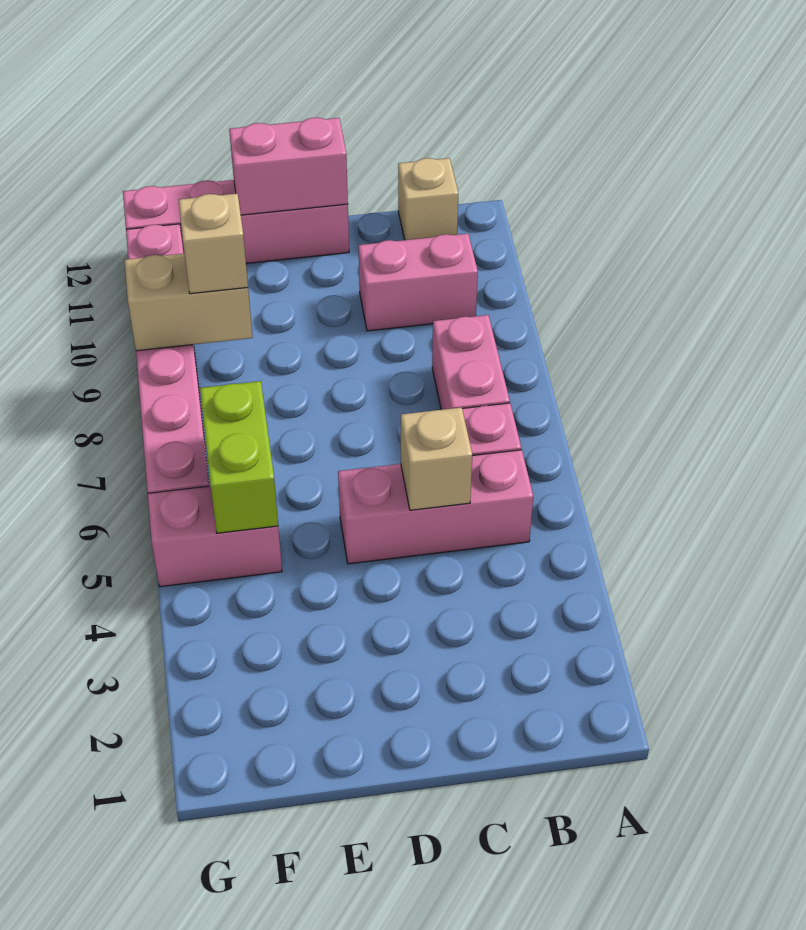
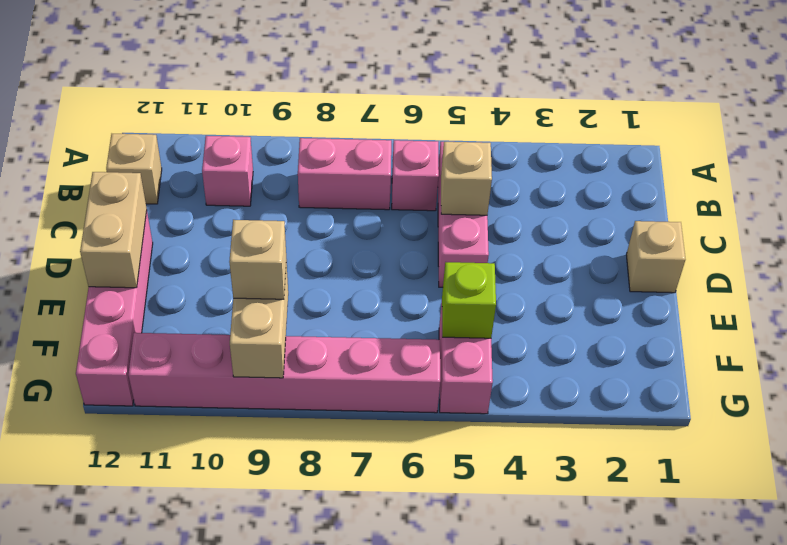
pink 1x2 brick [358,234,478,331] -> pink 1x1 brick [202,136,253,206]
none -> tan 1x1 brick [626,221,685,293]
pink 1x2 brick [229,117,348,215] -> tan 1x2 brick [80,172,147,288]
lime 1x2 brick [200,381,278,533] -> lime 1x1 brick [442,262,496,338]

